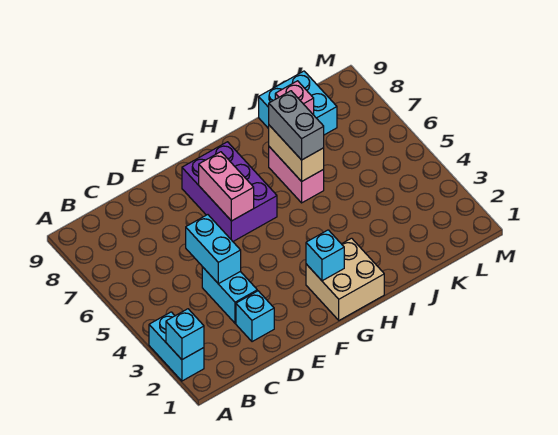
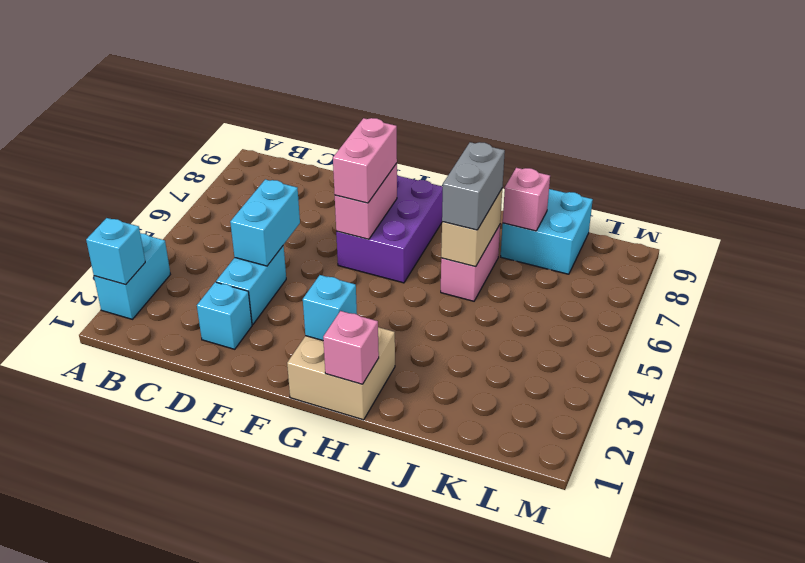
none -> pink 1x2 brick [333,118,397,203]
none -> pink 1x1 brick [323,311,379,384]

